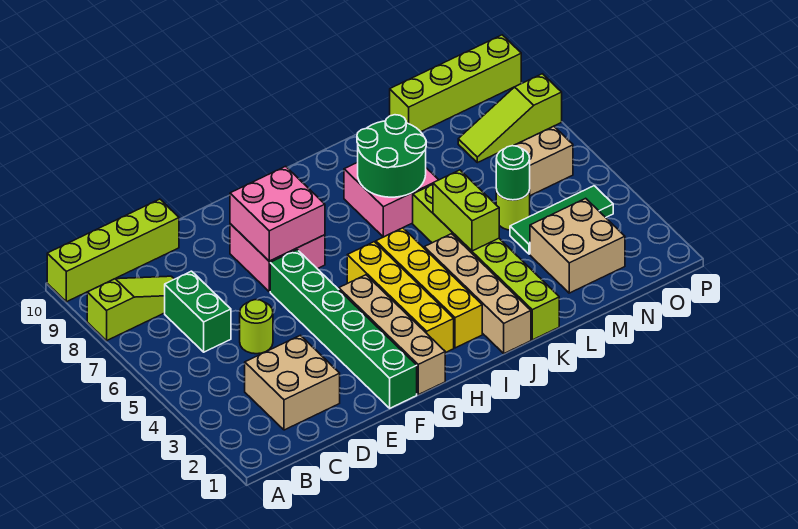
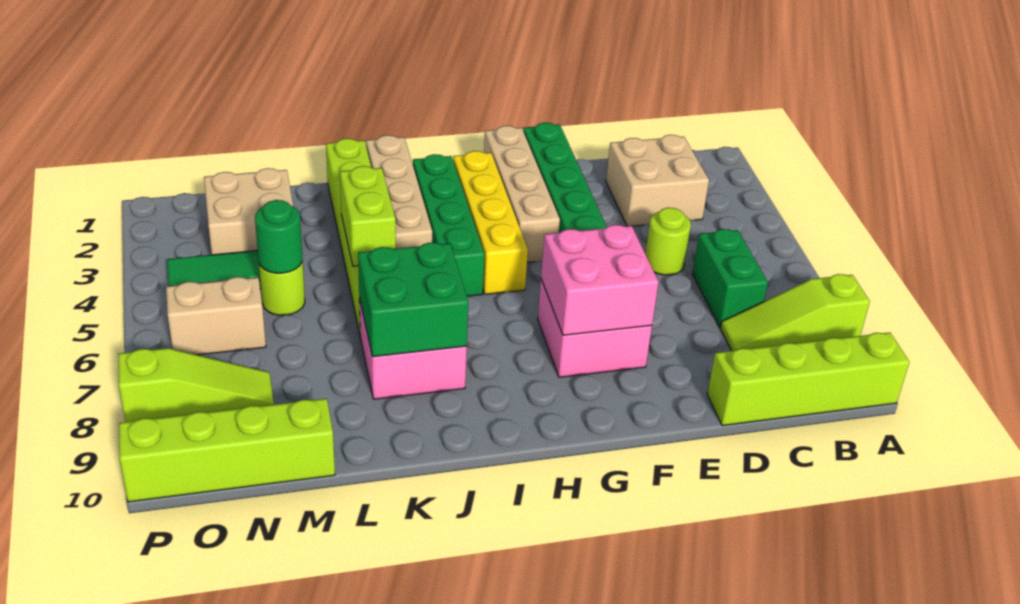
yellow 1x4 brick [376,228,482,348] -> green 1x4 brick [413,154,484,296]
green 2x2 round brick [357,115,426,197] -> green 2x2 brick [358,243,468,357]

